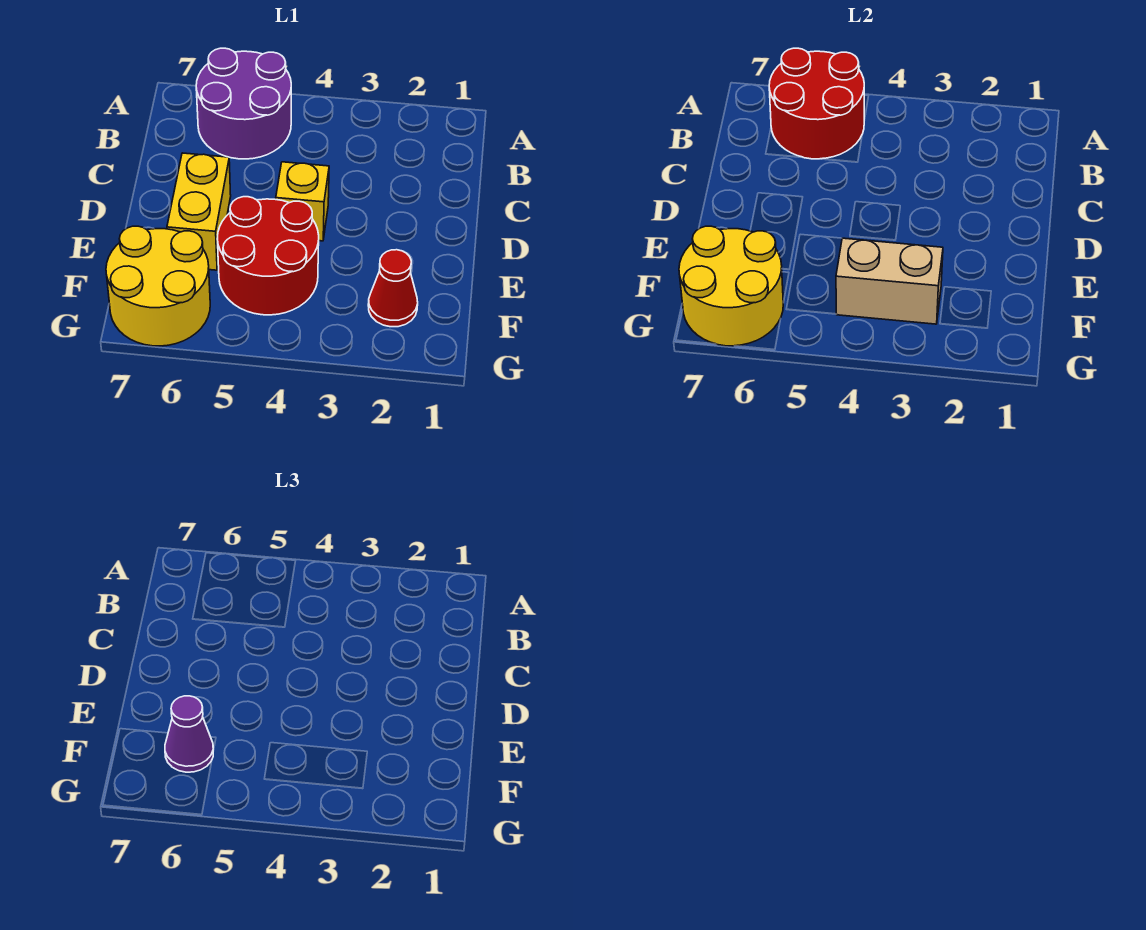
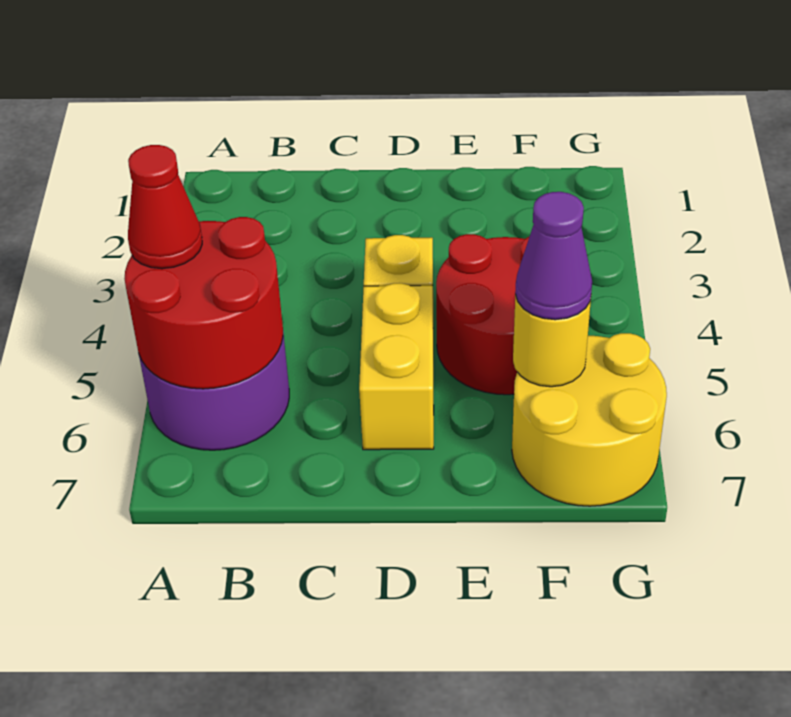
yellow 1x2 brick [167,153,231,270] -> yellow 1x2 brick turned to [359,283,434,450]
red 1x1 cone [368,250,418,327] -> red 1x1 cone moved to [128,145,202,269]
tan 1x2 brick [836,238,943,324] -> none
yellow 2x2 round brick [679,226,783,346] -> yellow 1x1 round brick [513,295,591,387]

